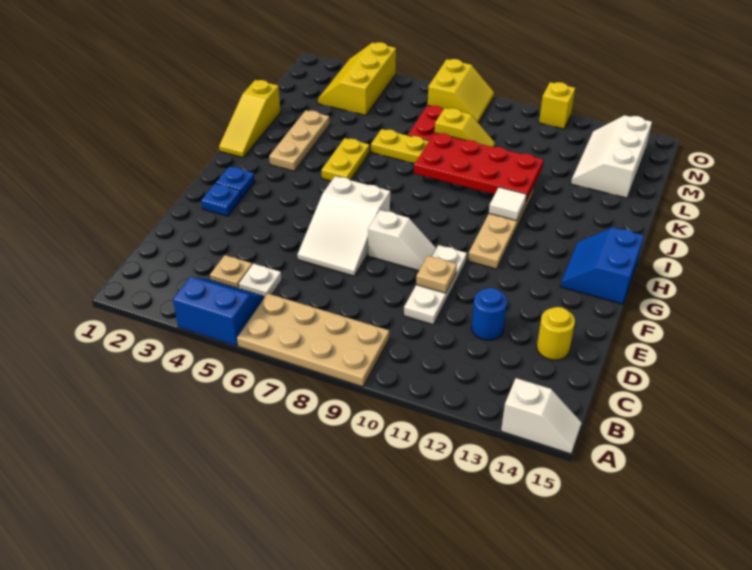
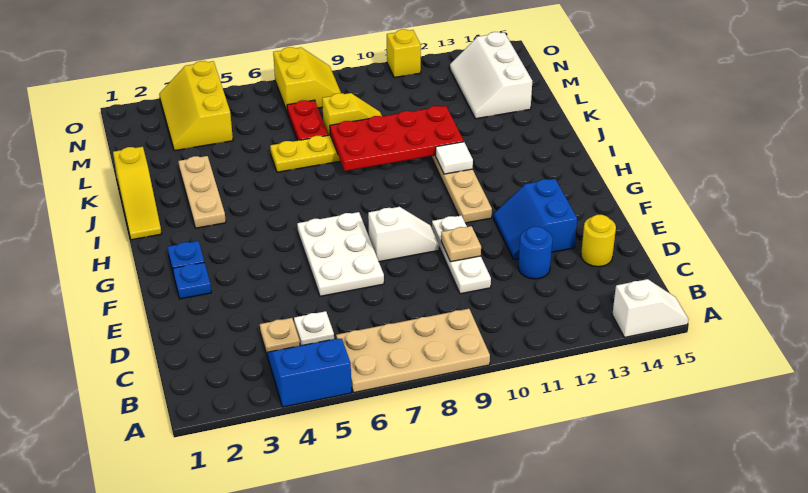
white 2x3 slope [297,176,390,276] -> white 2x3 plate [297,212,384,296]
blue 2x2 slope [560,227,644,304] -> blue 2x2 slope moved to [494,179,577,259]
yellow 1x2 plate [322,138,369,181] -> none

